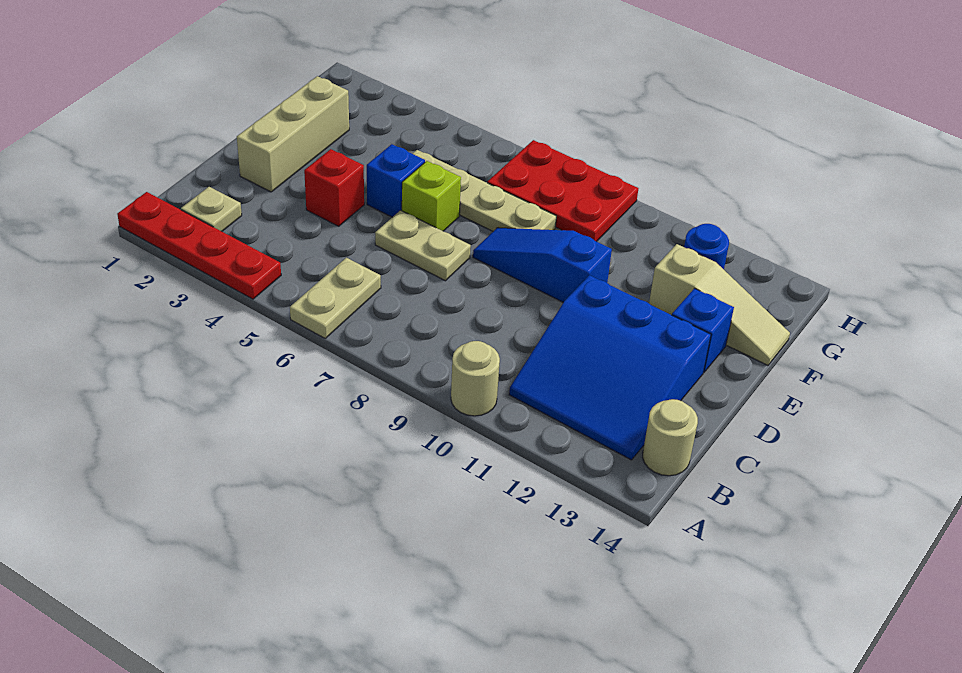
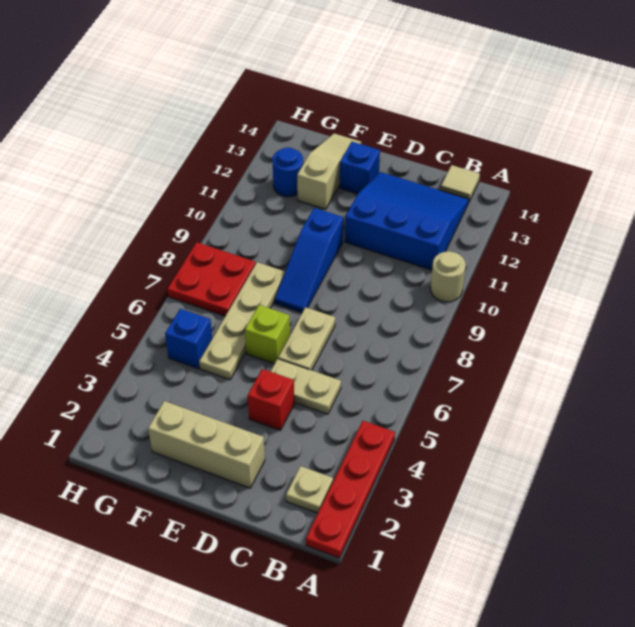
tan 1x2 plate [290,258,381,338] -> tan 1x2 plate moved to [270,359,341,414]
blue 3x3 slope [509,275,711,460] -> blue 3x3 slope turned to [345,172,469,270]
tan 1x1 round brick [643,399,698,476] -> tan 1x1 tile [441,165,480,202]
blue 1x1 brick [367,144,425,217] -> blue 1x1 brick moved to [165,309,212,368]
red 2x3 plate [487,140,638,242] -> red 2x2 plate [168,242,256,316]

